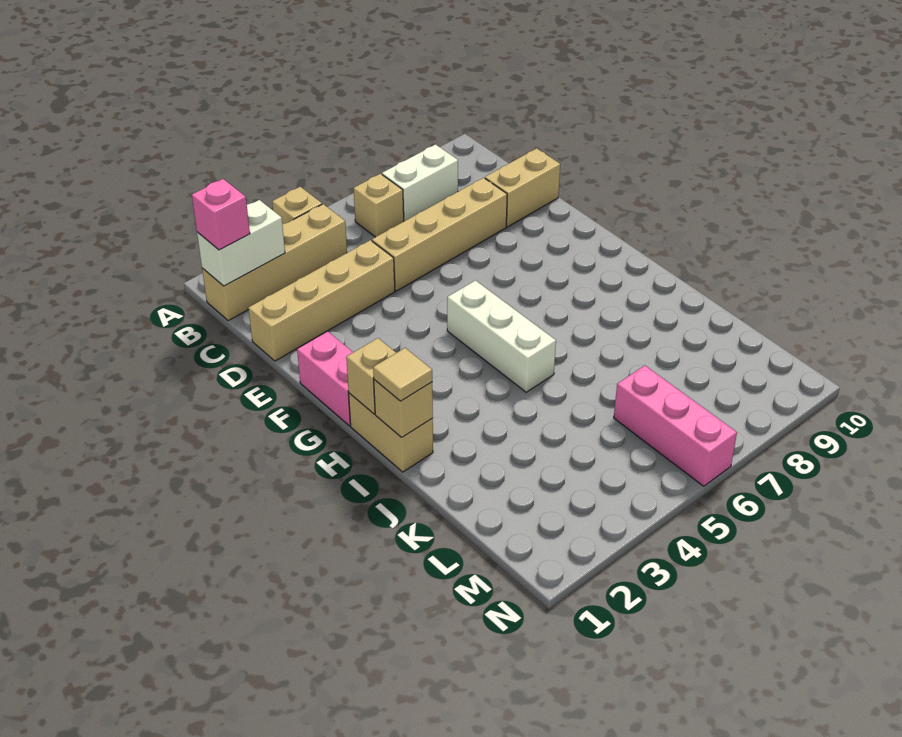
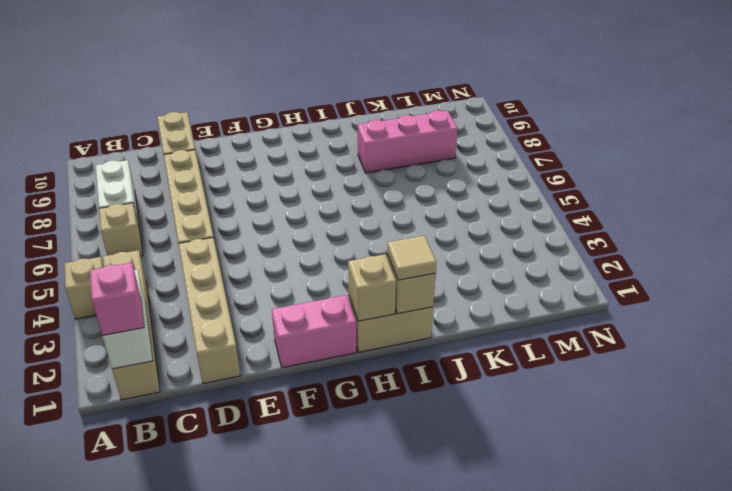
white 1x3 brick [447,280,556,392] -> none
pink 1x3 brick [614,365,737,486] -> pink 1x3 brick moved to [358,111,458,173]

